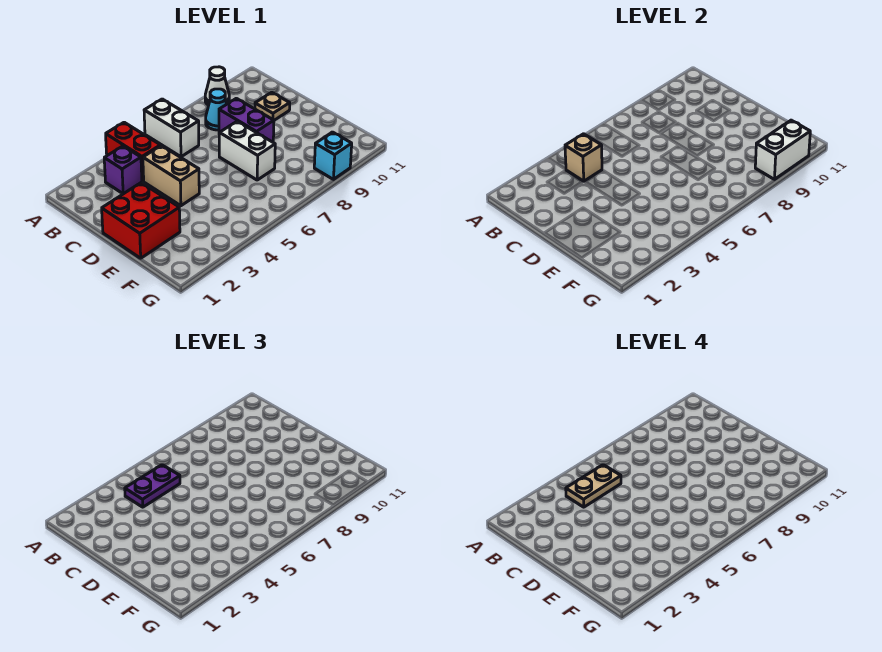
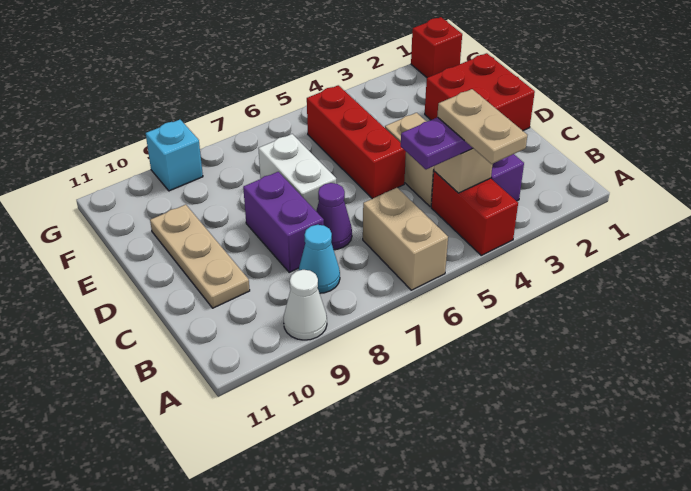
white 1x2 brick [144,99,199,157] -> tan 1x2 brick [363,188,448,290]
tan 1x2 plate [566,465,621,507] -> tan 1x2 plate turned to [437,89,527,164]
none -> purple 1x1 cone [316,183,352,250]
tan 1x1 plate [255,92,290,120] -> tan 1x3 plate [150,205,250,308]
none -> red 1x3 brick [307,85,406,199]
none -> red 1x1 brick [411,17,462,78]
white 1x2 brick [755,120,810,179] -> none

